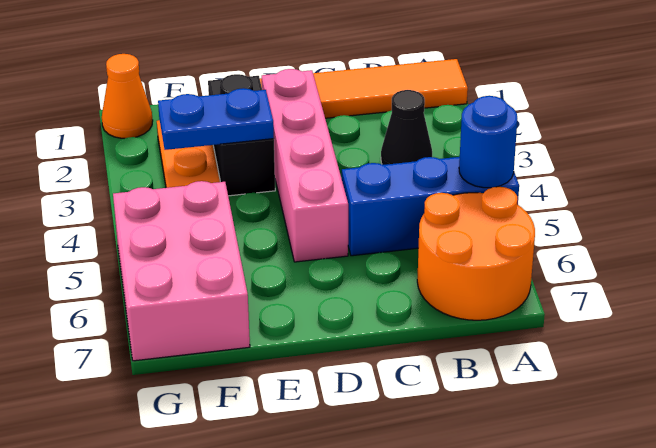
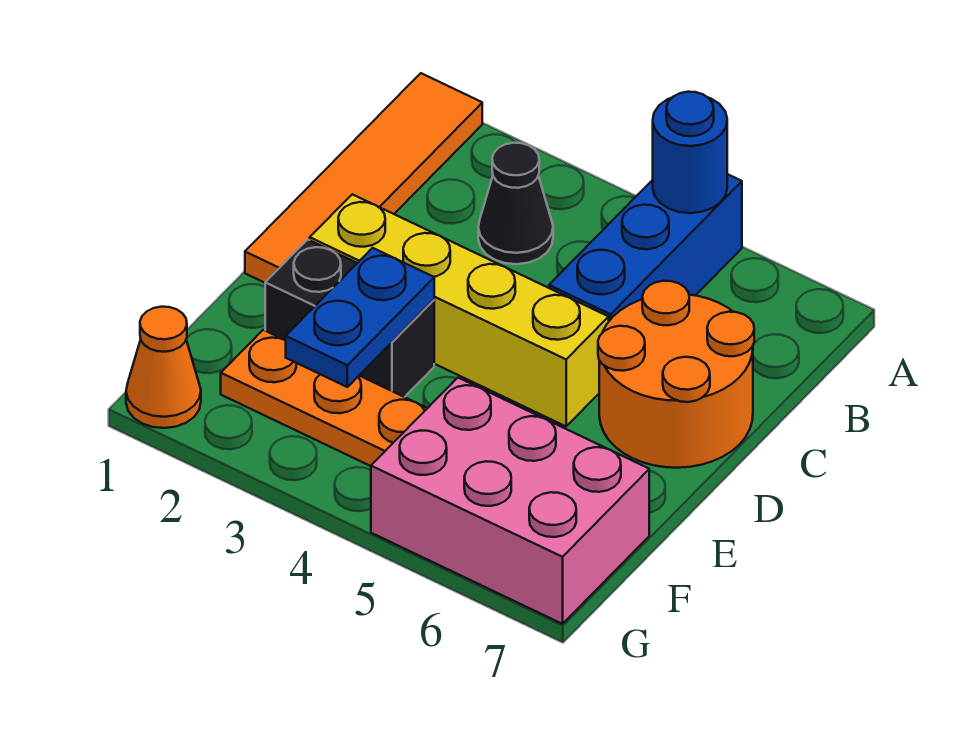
orange 2x2 round brick [417,187,535,320] -> orange 2x2 round brick moved to [598,281,754,468]
pink 1x4 brick [262,69,348,262] -> yellow 1x4 brick [310,194,609,426]

